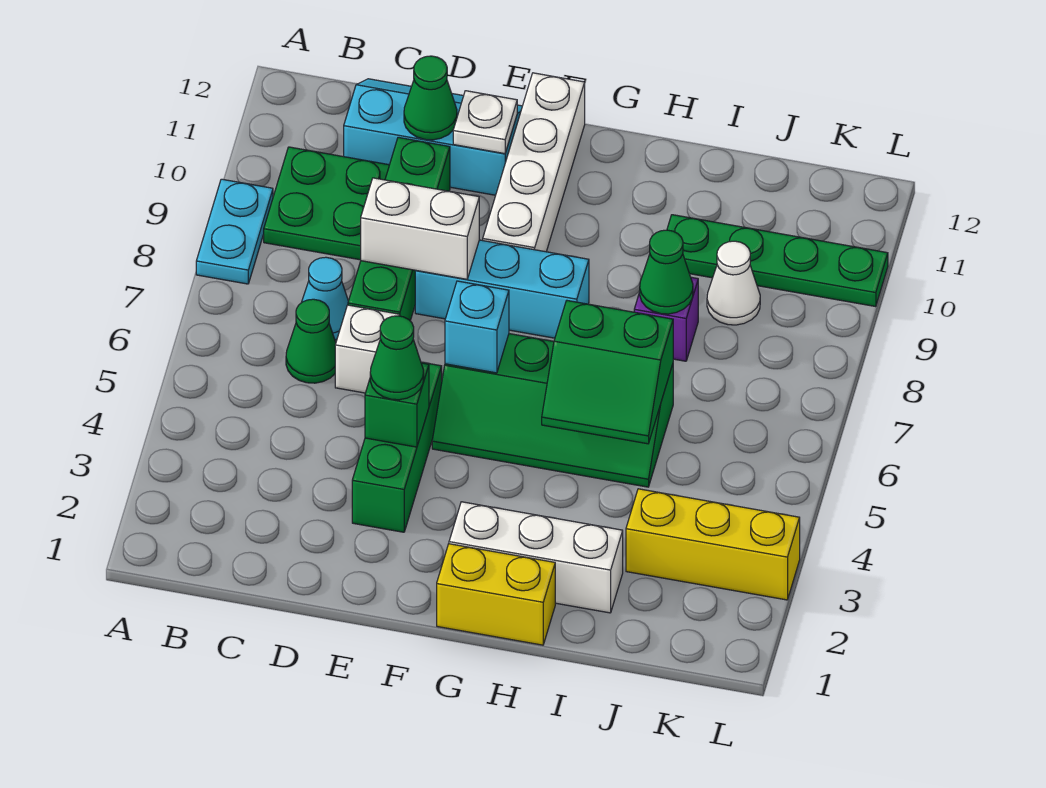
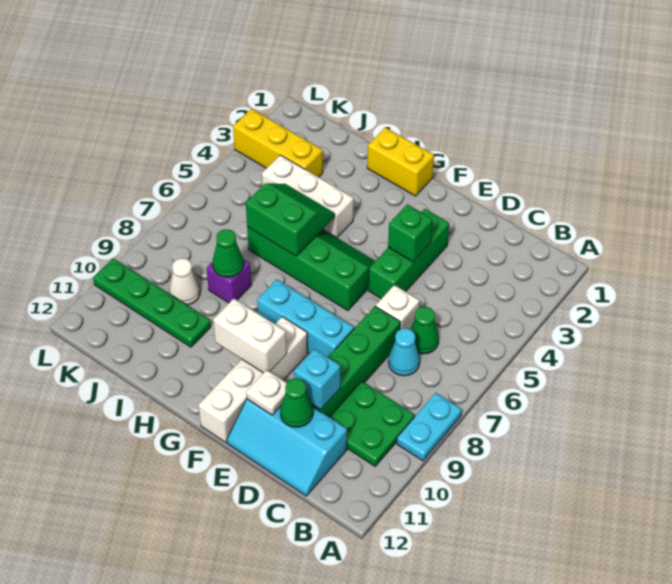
white 1x2 brick [361,178,479,279] -> white 1x2 brick moved to [213,299,287,373]
green 1x1 cone [370,316,424,400] -> none
cyan 1x1 brick [445,281,509,373] -> cyan 1x1 brick moved to [294,349,340,410]
white 1x3 brick [449,502,623,613] -> white 1x3 brick moved to [262,155,354,238]

